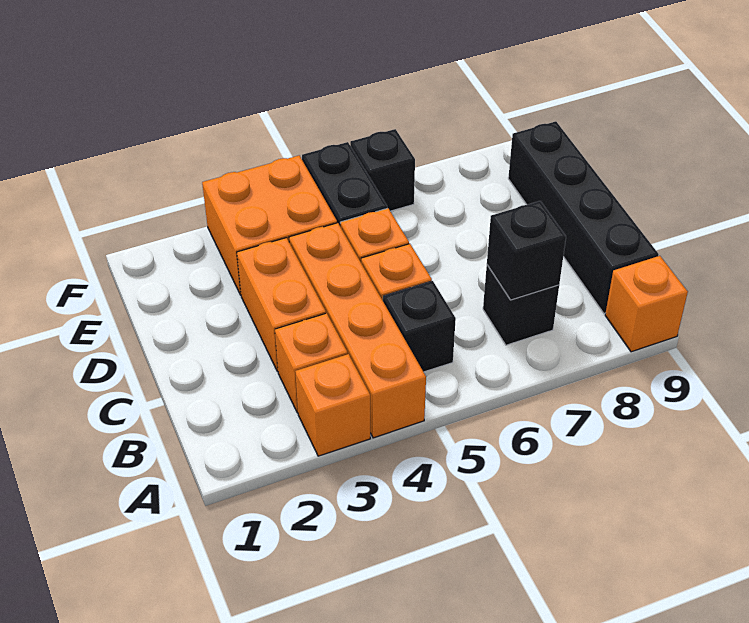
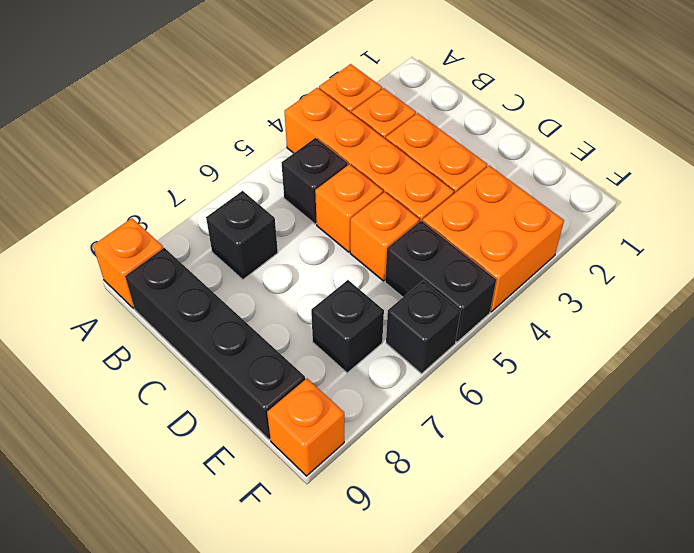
black 1x1 brick [487,201,566,300] -> black 1x1 brick moved to [311,280,384,373]
none -> orange 1x1 brick [267,379,344,476]

